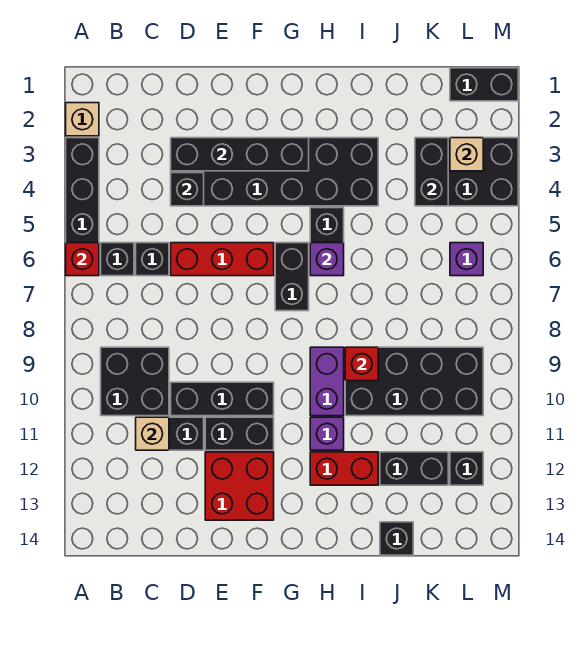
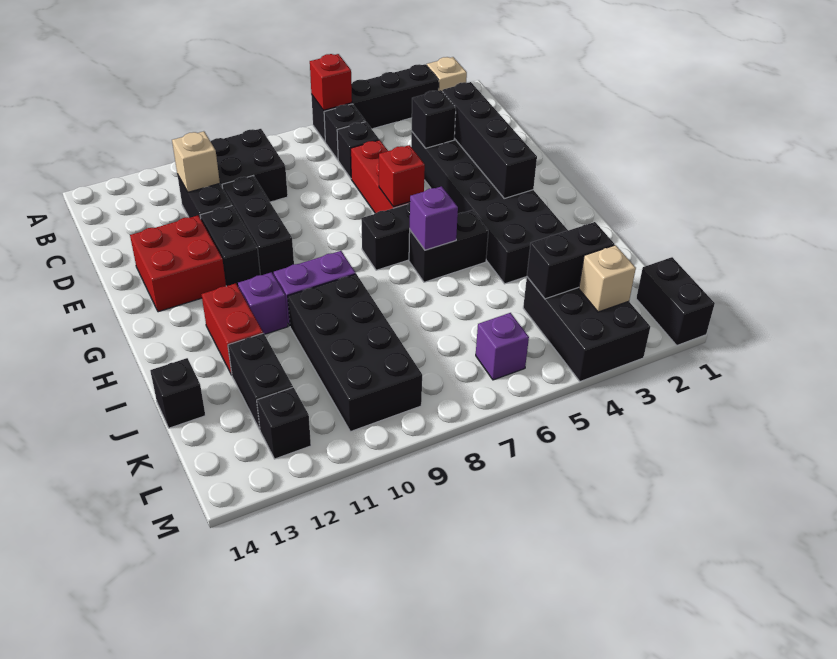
red 1x1 brick [345,347,378,381] -> red 1x1 brick moved to [379,145,425,207]

